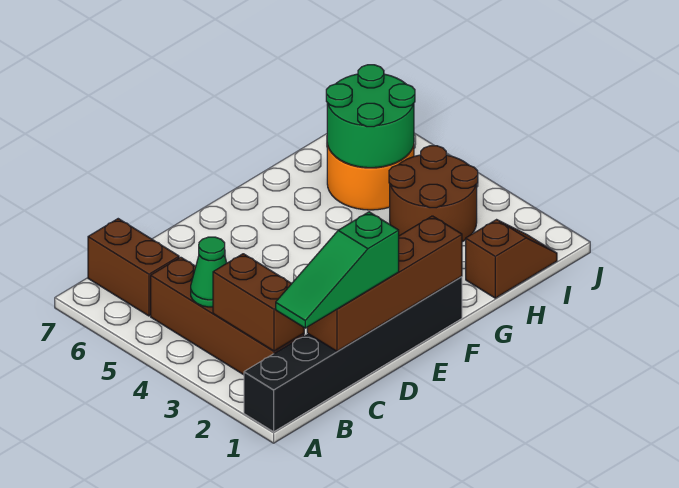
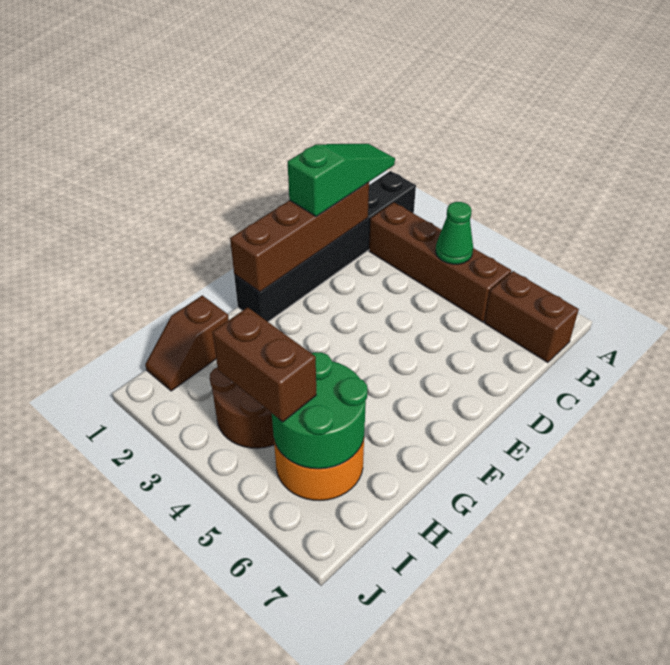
brown 1x2 brick [213,254,304,351] -> brown 1x2 brick moved to [212,307,316,422]

